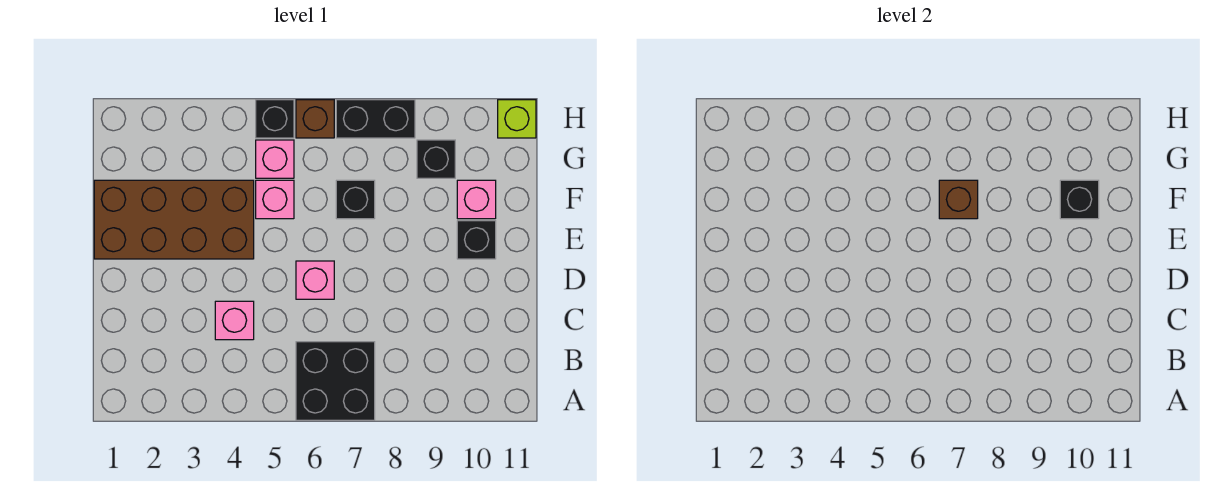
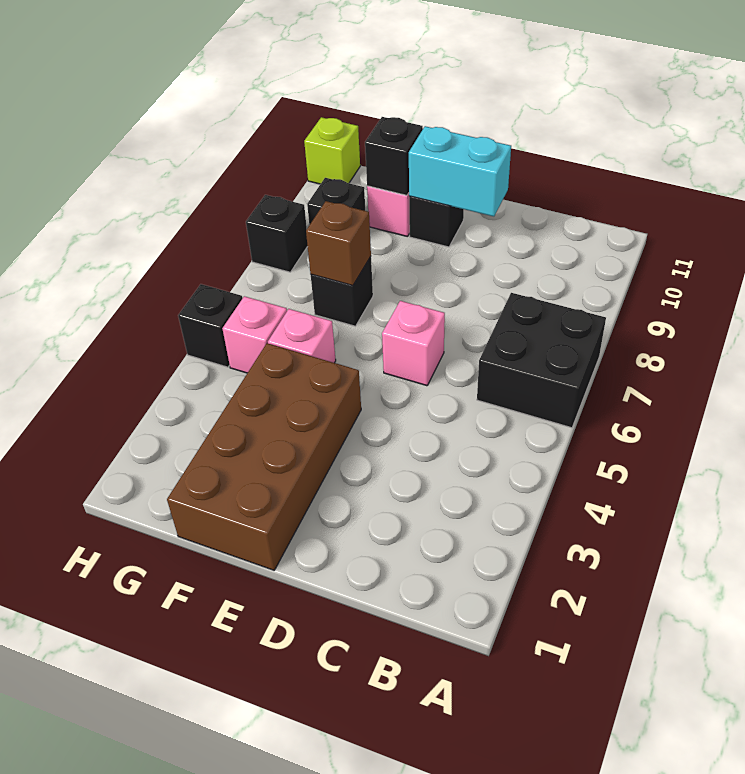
pink 1x1 brick [215,301,254,340] -> none
none -> cyan 1x2 brick [409,126,511,216]
brown 1x1 brick [296,100,334,138] -> none
black 1x2 brick [336,100,415,138] -> black 1x1 brick [246,195,308,272]

